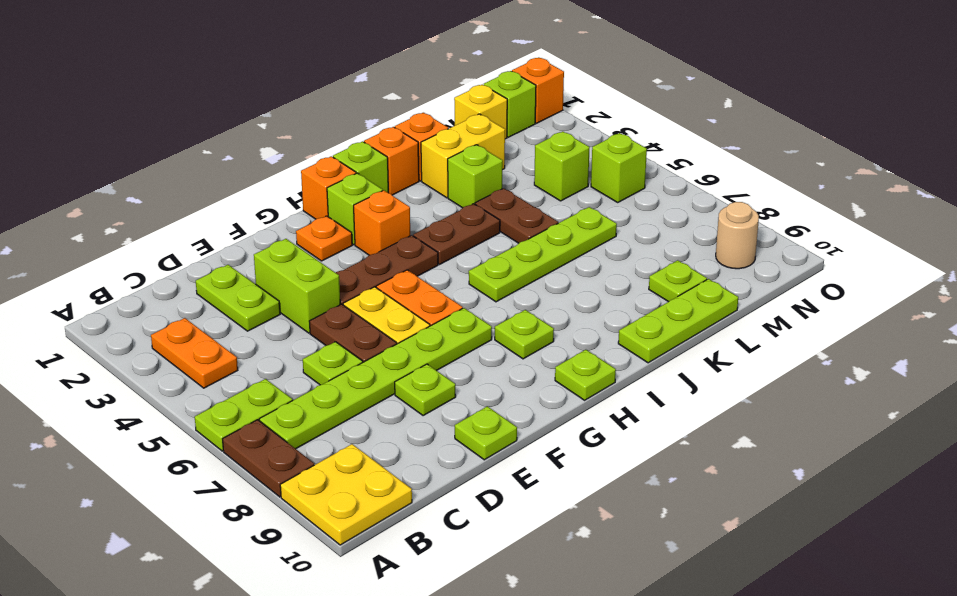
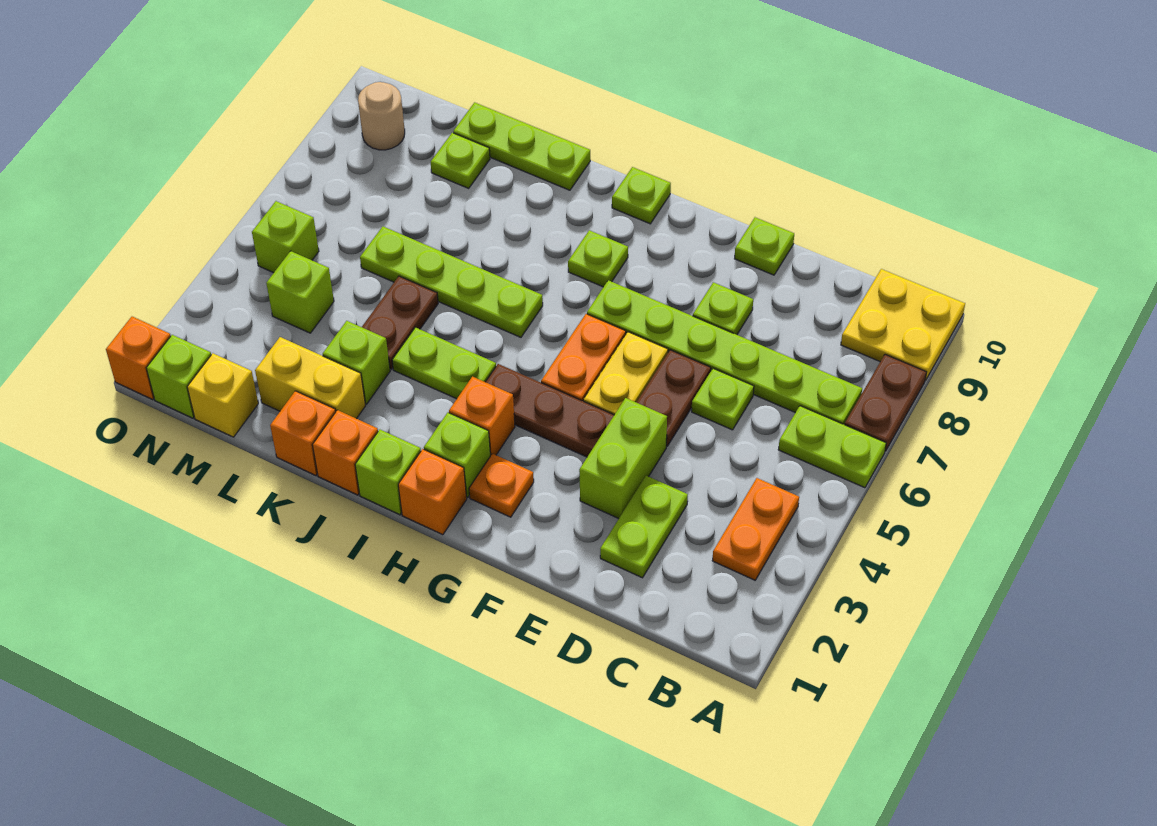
brown 1x2 plate [413,204,500,264] -> lime 1x2 plate [392,327,496,399]

